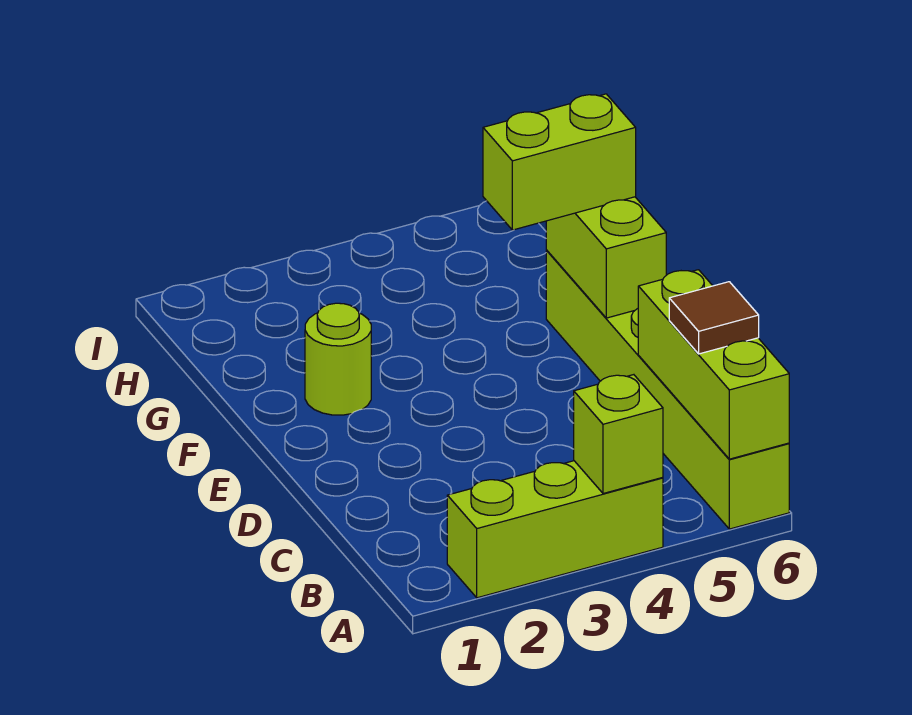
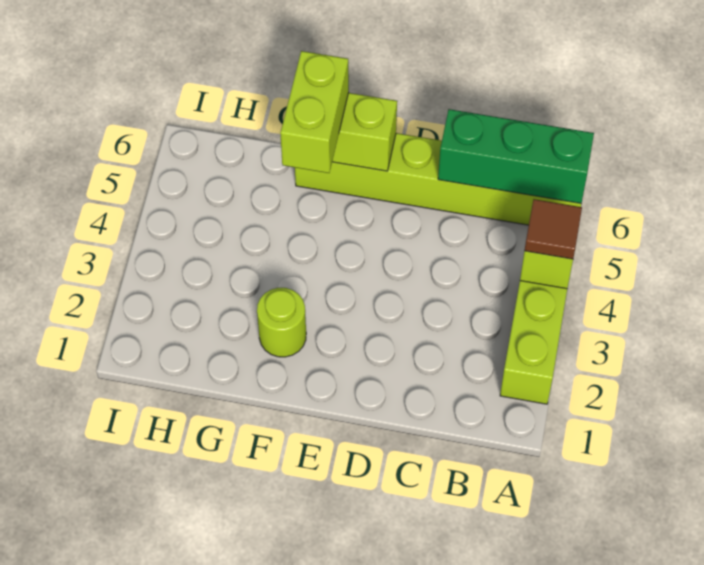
lime 1x3 brick [638,270,789,459] -> green 1x3 brick [438,109,594,204]
brown 1x1 tile [669,282,759,354] -> brown 1x1 tile moved to [524,199,582,259]

